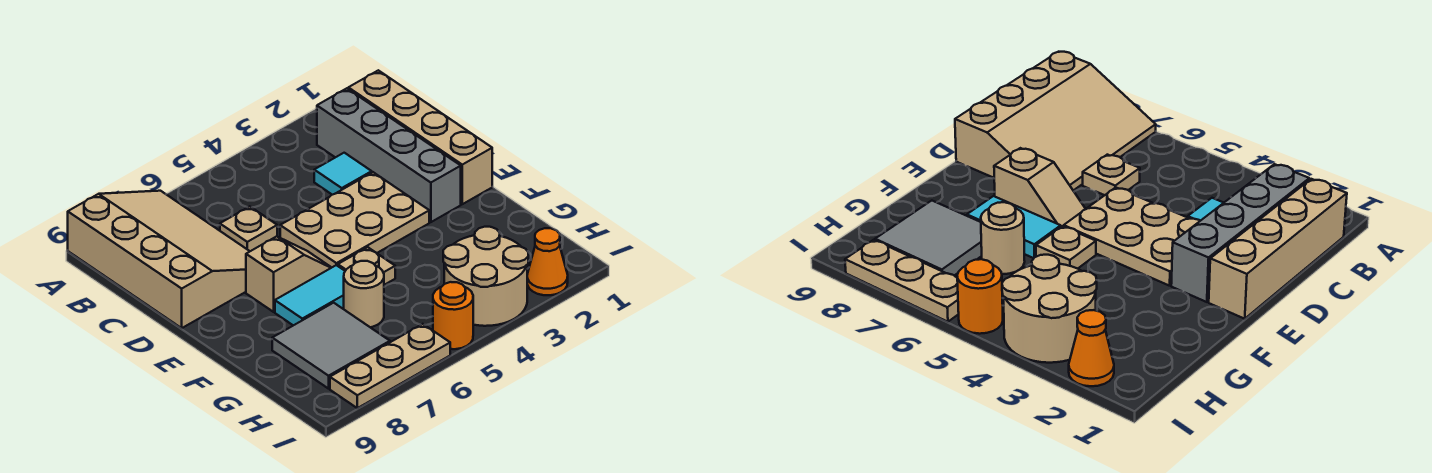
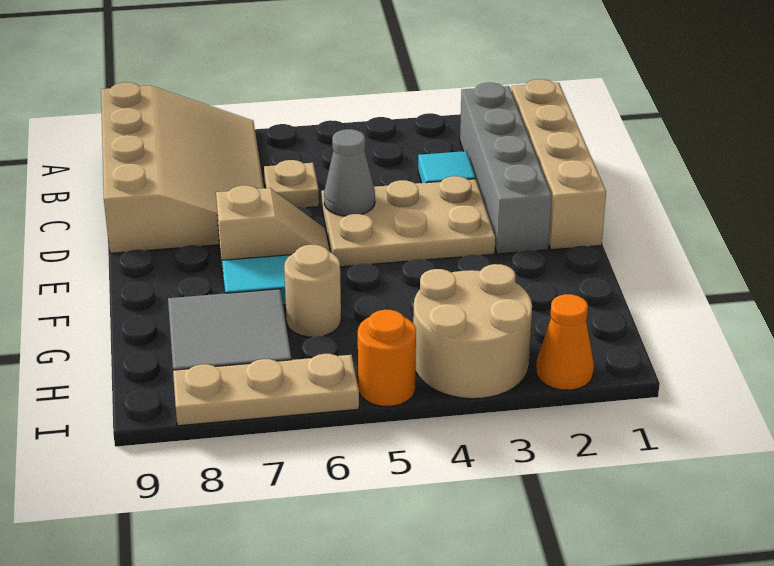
none -> grey 1x1 cone [324,129,375,216]
tan 1x1 plate [338,247,395,285] -> none

